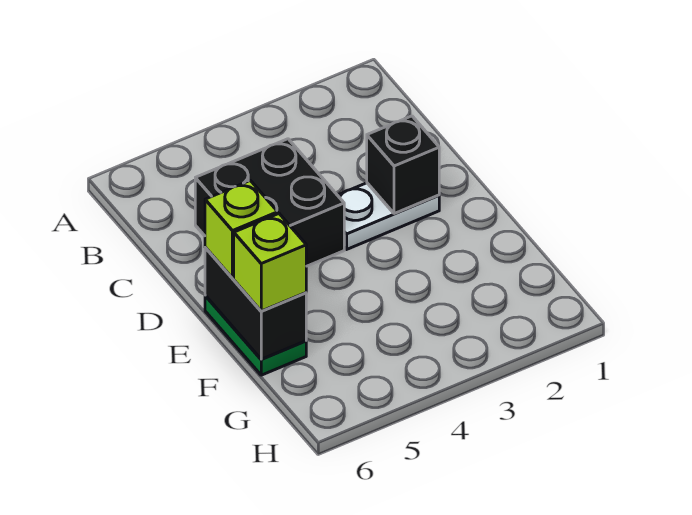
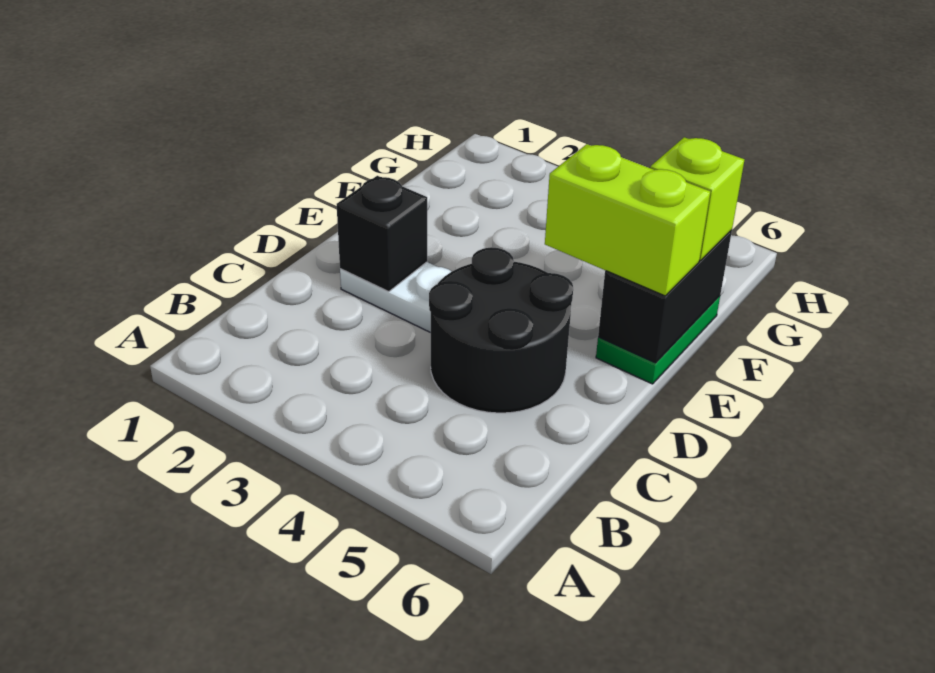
black 2x2 brick [195,139,344,266] -> black 2x2 round brick [429,247,573,413]
lime 1x1 brick [205,181,278,278] -> lime 1x2 brick [545,144,710,296]

